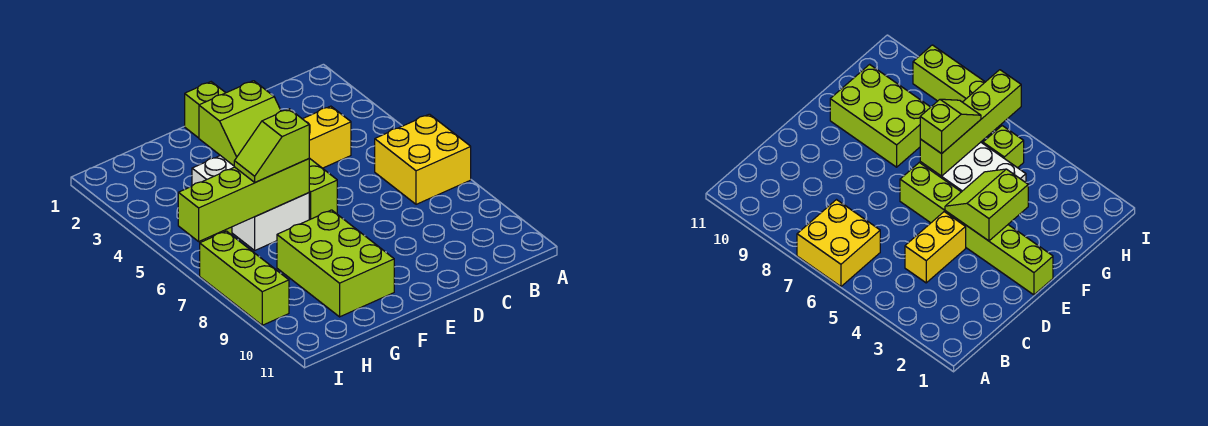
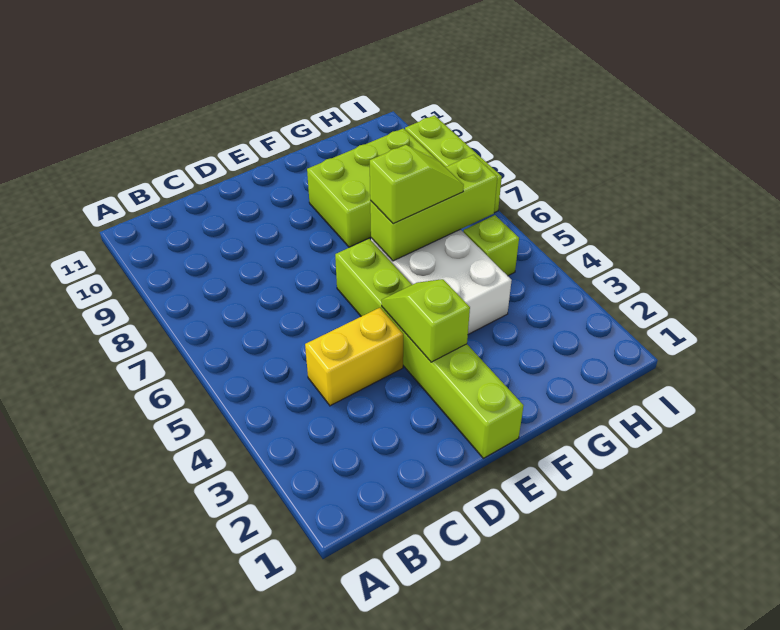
yellow 2x2 brick [375,114,471,204] -> none
lime 2x2 slope [199,81,281,166] -> lime 1x2 slope [382,279,470,362]
lime 1x4 brick [178,159,309,241] -> lime 1x3 brick [370,155,497,261]
lime 2x3 brick [277,210,394,317] -> lime 2x3 brick turned to [307,128,438,247]

